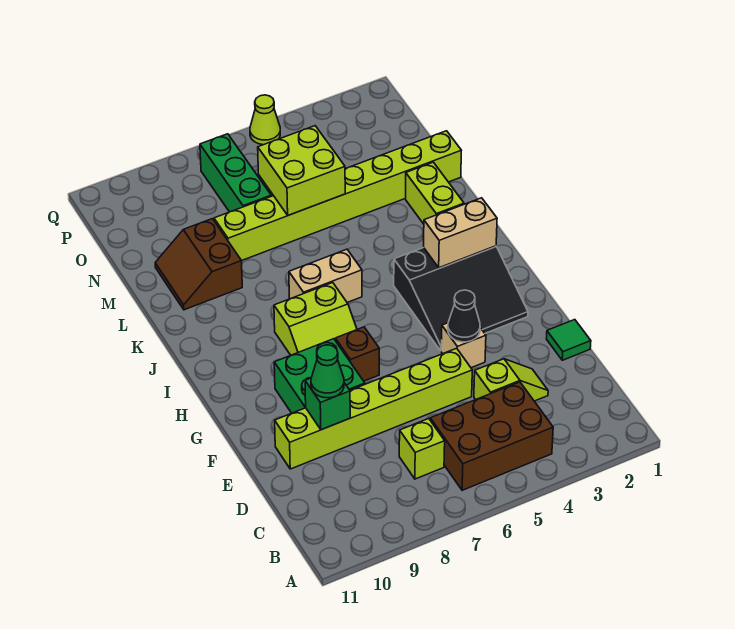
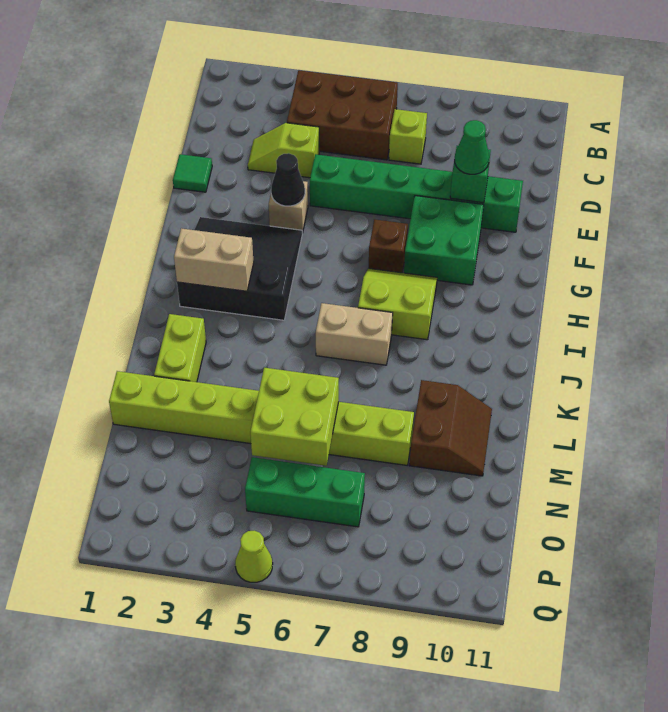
lime 1x6 brick [275,348,472,469] -> green 1x6 brick [310,154,523,232]
green 1x3 brick [200,134,271,212] -> green 1x3 brick turned to [245,457,365,527]

